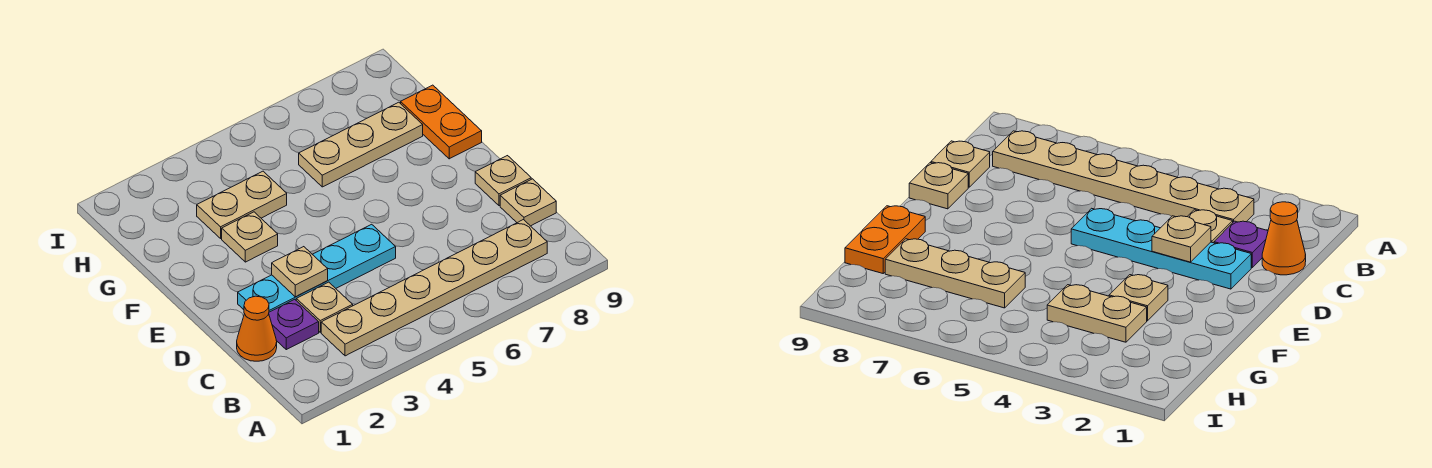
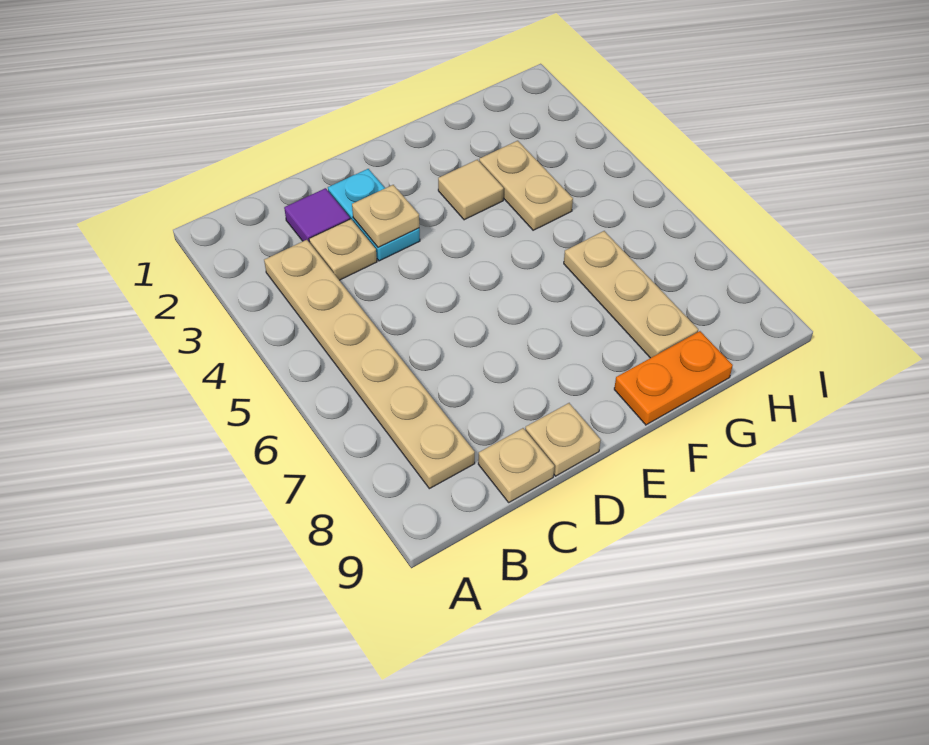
orange 1x1 cone [237,296,277,361] -> none
purple 1x1 plate [269,299,319,350] -> purple 1x1 tile [284,188,350,243]
cyan 1x4 plate [238,224,396,312] -> cyan 1x2 plate [328,169,420,261]
tan 1x1 plate [222,212,278,262] -> tan 1x1 tile [438,160,504,220]

